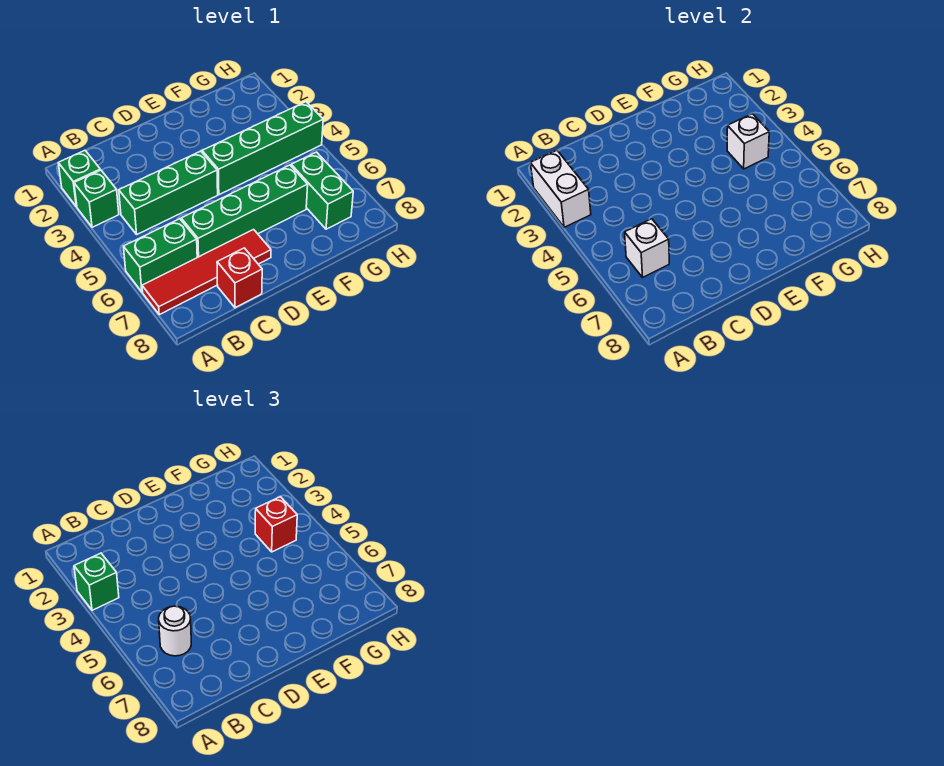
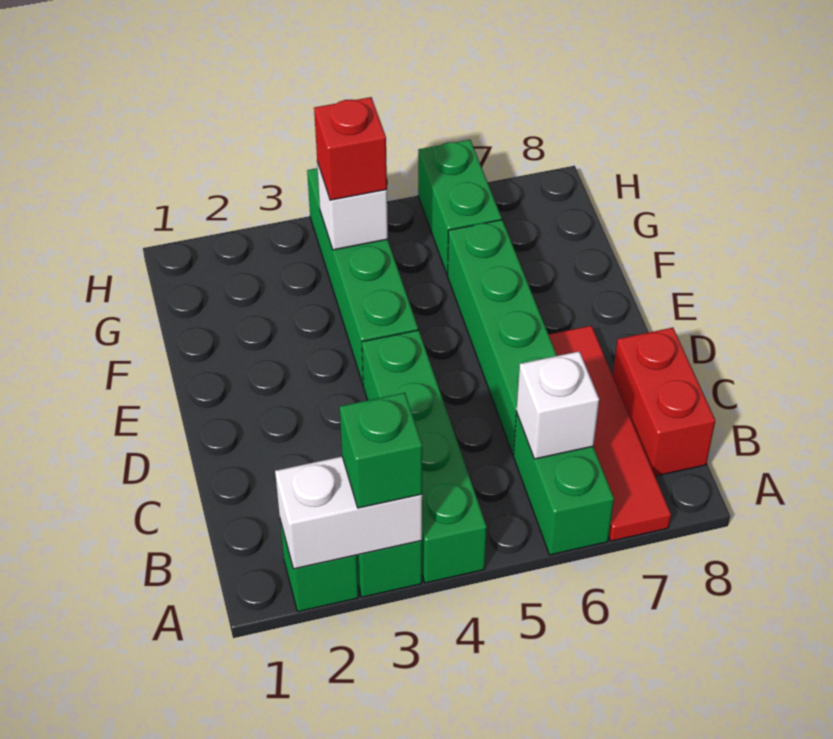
green 1x3 brick [119,151,218,234] -> green 1x4 brick [362,330,487,583]
white 1x1 round brick [159,606,191,656] -> none
red 1x1 brick [217,248,262,308] -> red 1x2 brick [613,328,715,476]
green 1x2 brick [291,152,353,229] -> green 1x2 brick turned to [418,140,502,275]

